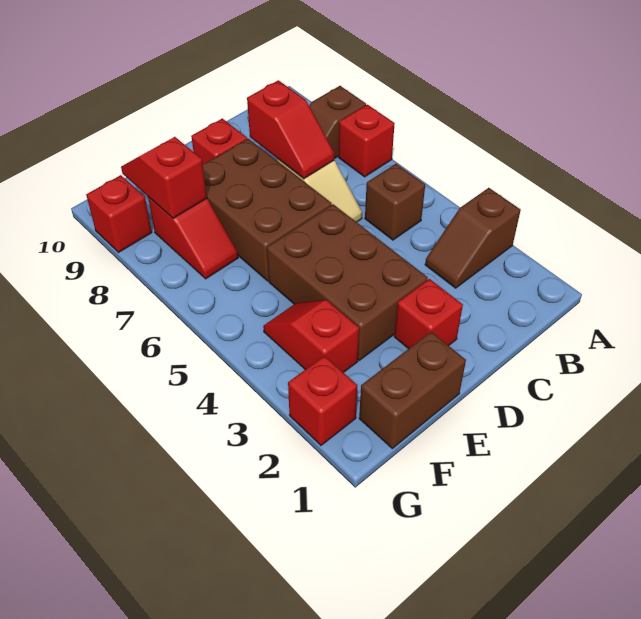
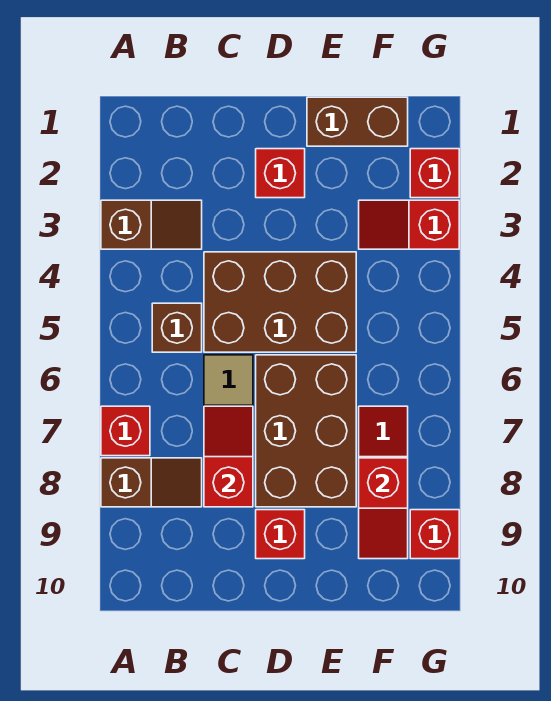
brown 2x3 brick [267,204,428,360] -> brown 2x3 brick turned to [204,252,356,352]
red 1x2 slope [263,300,359,373] -> red 1x2 slope turned to [359,200,459,249]

